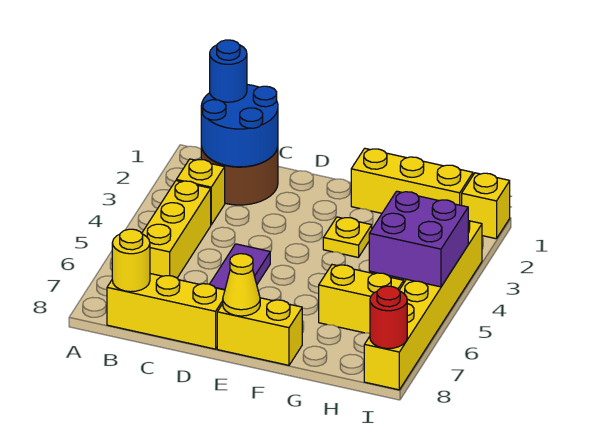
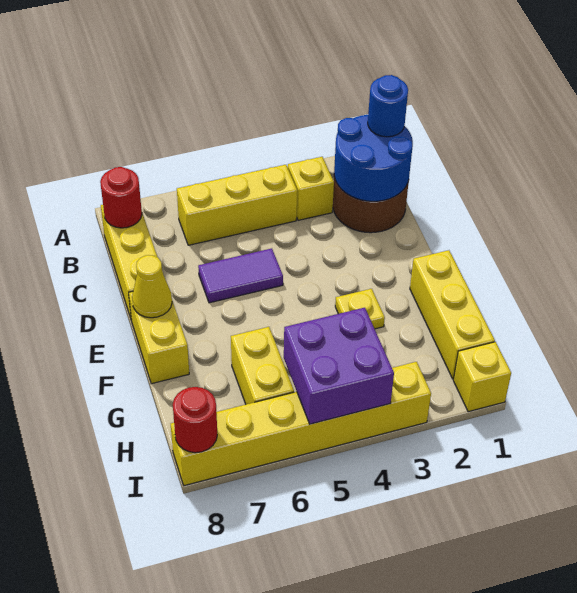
yellow 1x1 round brick [112,229,150,292] -> red 1x1 round brick [100,167,142,228]

